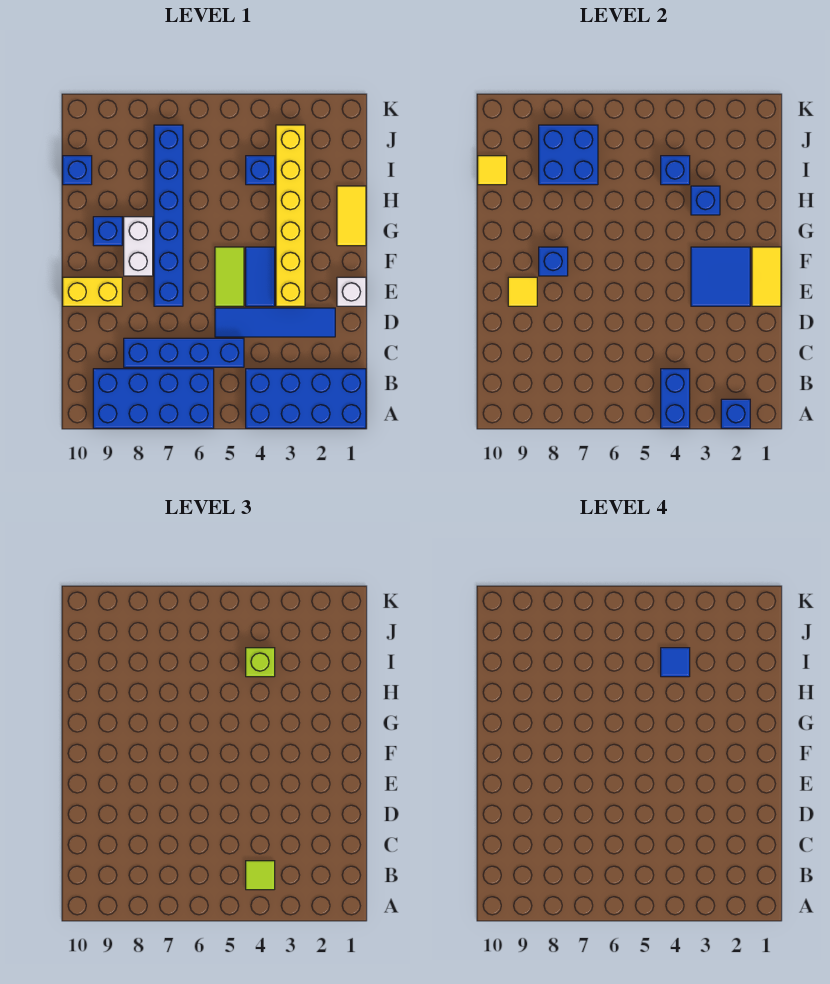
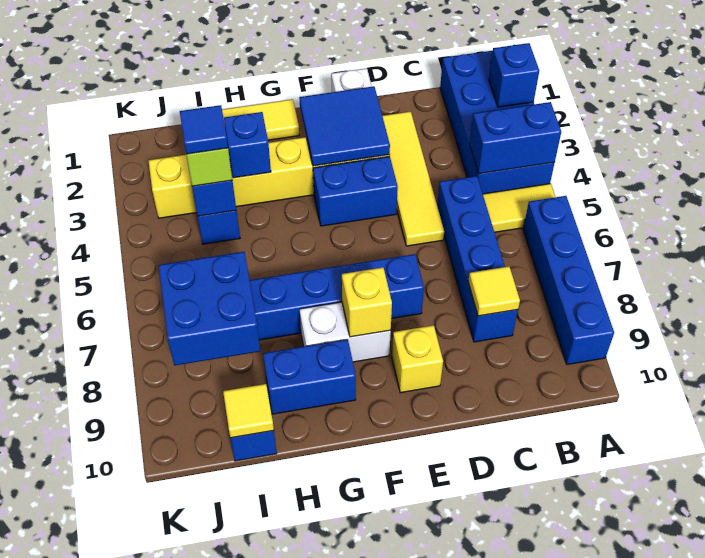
blue 2x4 brick [93,369,214,428] -> blue 1x4 brick [523,196,614,364]
lime 1x1 tile [246,861,275,890] -> none
blue 1x4 tile [215,308,335,337] -> yellow 1x4 tile [383,112,444,246]
yellow 1x2 tile [752,247,781,306] -> yellow 1x2 tile moved to [483,184,555,232]
blue 1x2 tile [246,247,275,306] -> blue 1x2 brick [313,156,398,226]
lime 1x2 tile [215,247,244,306] -> none
yellow 1x2 brick [63,277,122,306] -> yellow 1x1 brick [392,325,443,393]
yellow 1x1 tile [508,277,537,306] -> yellow 1x1 tile moved to [468,266,520,316]
blue 1x1 brick [539,247,568,276] -> yellow 1x1 brick [342,267,392,337]
blue 1x1 brick [93,217,122,246] -> blue 1x2 brick [263,339,356,414]

